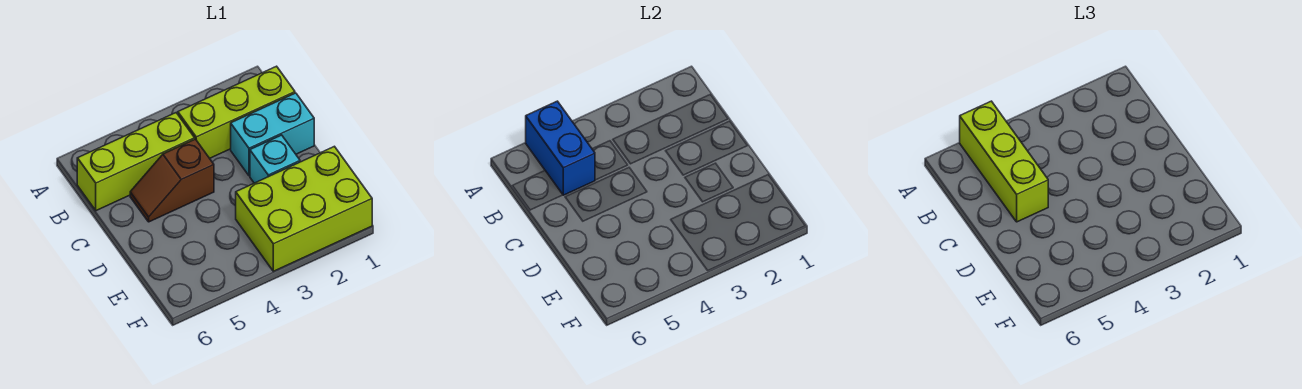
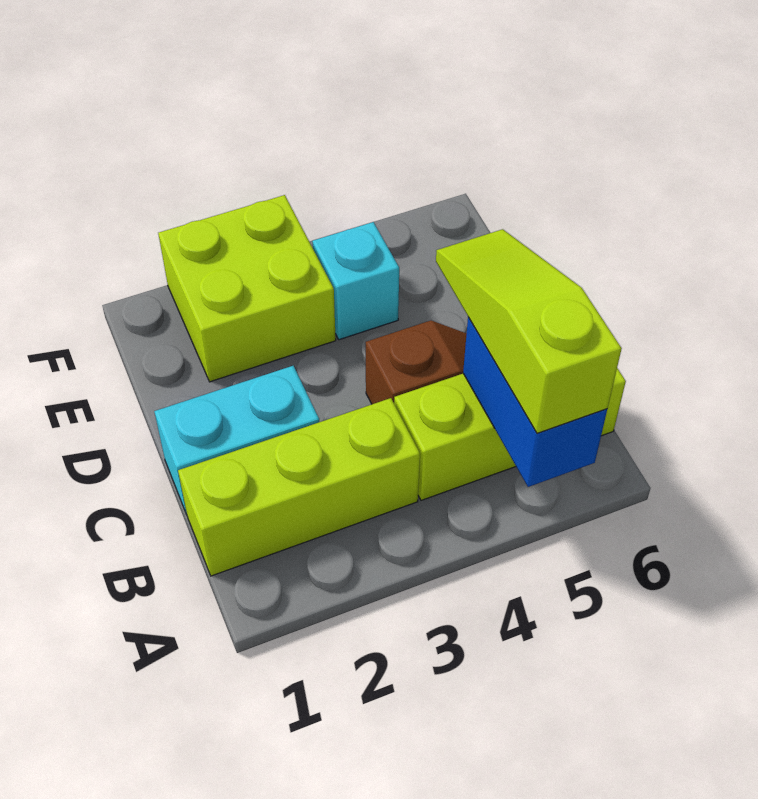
lime 1x3 brick [960,101,1048,222] -> lime 1x3 slope [436,229,622,433]
cyan 1x1 brick [250,135,300,183] -> cyan 1x1 brick moved to [312,222,399,340]
lime 2x3 brick [236,146,372,271] -> lime 2x2 brick [158,195,336,382]

